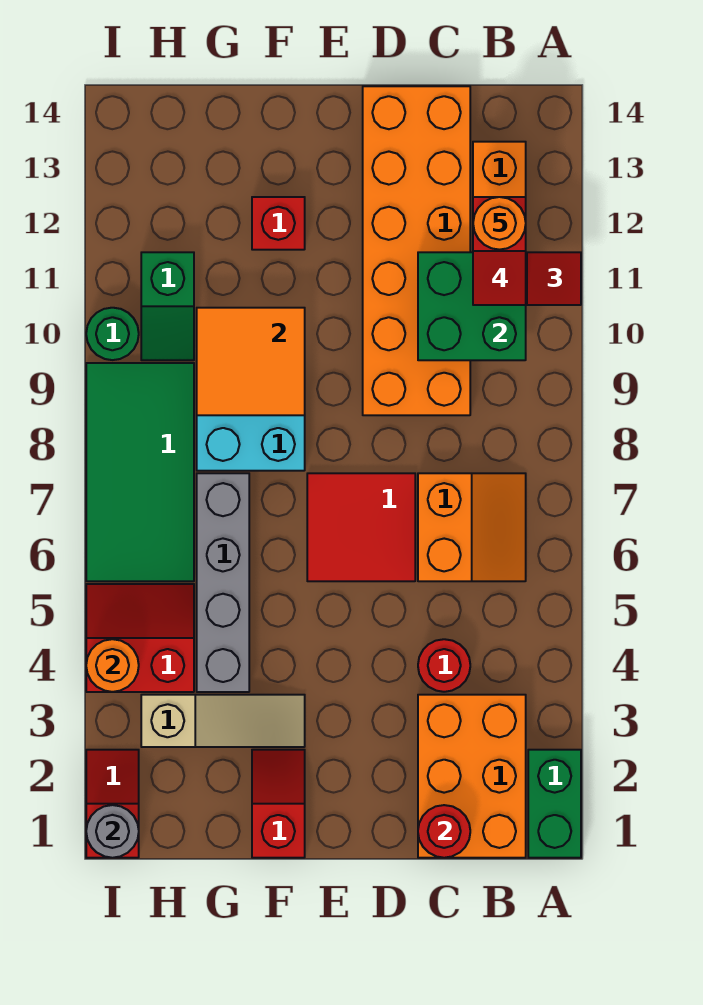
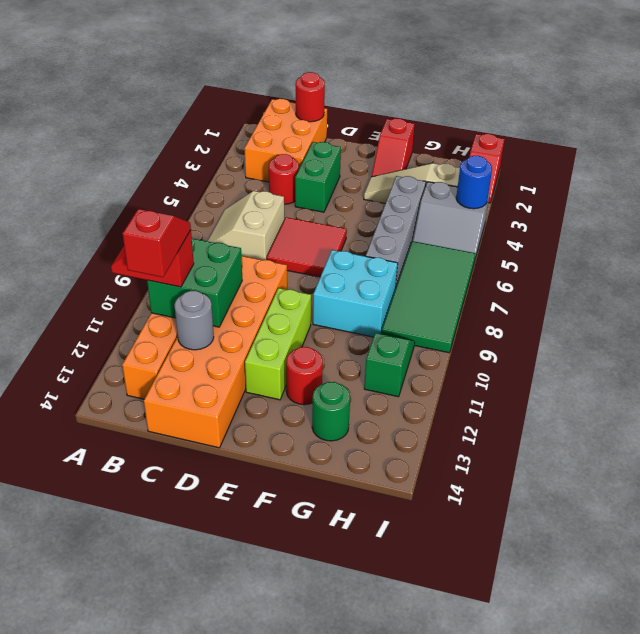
green 1x2 brick [528,750,581,858] -> green 1x2 brick moved to [295,142,341,212]
orange 2x2 slope [418,473,526,581] -> tan 2x2 slope [208,191,284,260]
orange 1x1 round brick [473,197,526,250] -> none
none -> lime 1x3 brick [245,288,311,400]
orange 2x2 tile [197,308,305,415] -> none
red 1x1 brick [252,197,305,250] -> red 1x1 round brick [286,347,323,405]
red 2x2 slope [86,584,194,692] -> grey 2x2 slope [413,182,490,262]
grey 1x1 round brick [86,805,139,858] -> grey 1x1 round brick moved to [175,291,214,350]
orange 1x1 round brick [86,639,139,692] -> blue 1x1 round brick [456,156,492,209]
green 1x1 round brick [86,308,139,360] -> green 1x1 round brick moved to [312,382,350,441]

